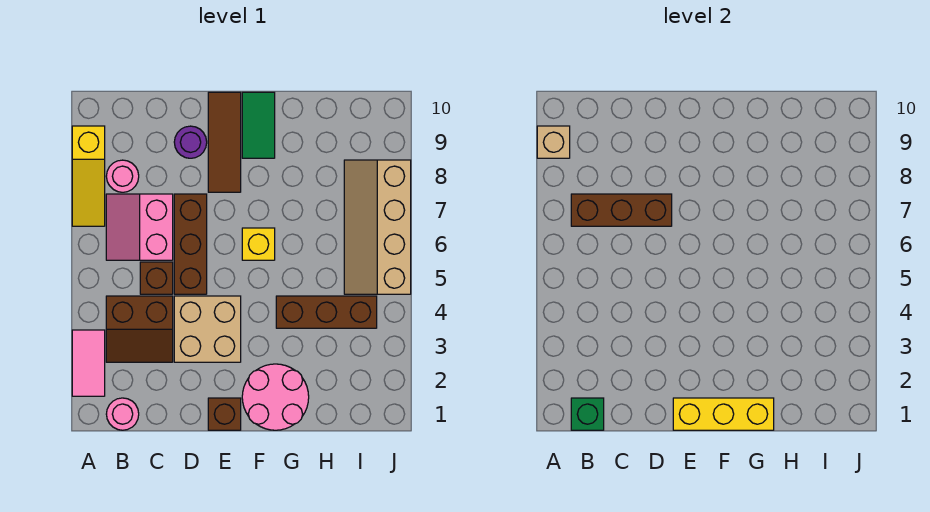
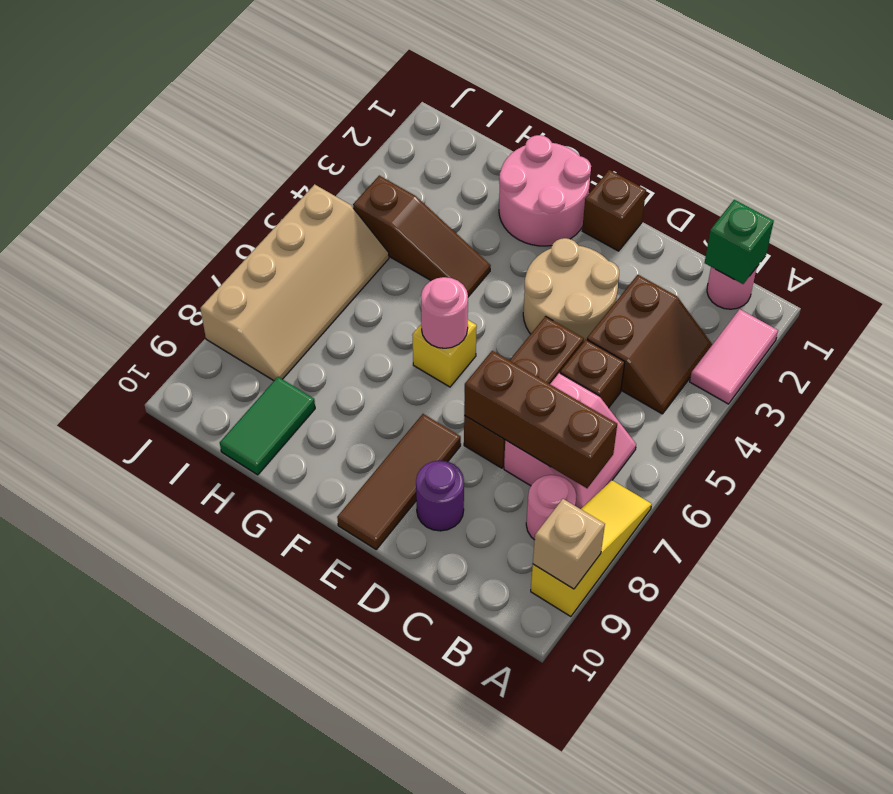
brown 2x2 slope [106,296,173,362] -> brown 2x2 slope turned to [587,275,712,414]
tan 2x2 brick [174,296,241,362] -> tan 2x2 round brick [523,238,619,341]
yellow 1x3 brick [673,398,774,430] -> none
none -> pink 1x1 round brick [421,277,468,348]
green 1x2 tile [242,92,275,158] -> green 1x2 tile moved to [220,377,315,475]
brown 1x3 brick [276,296,377,328] -> brown 1x3 slope [353,176,491,297]

